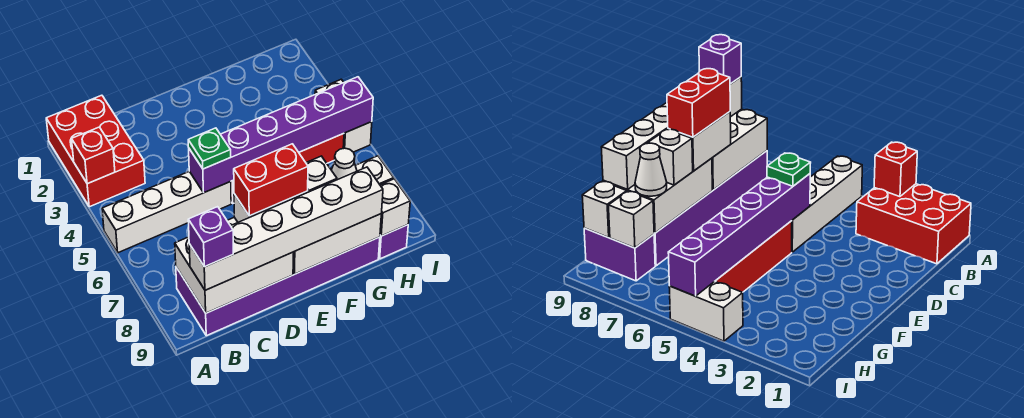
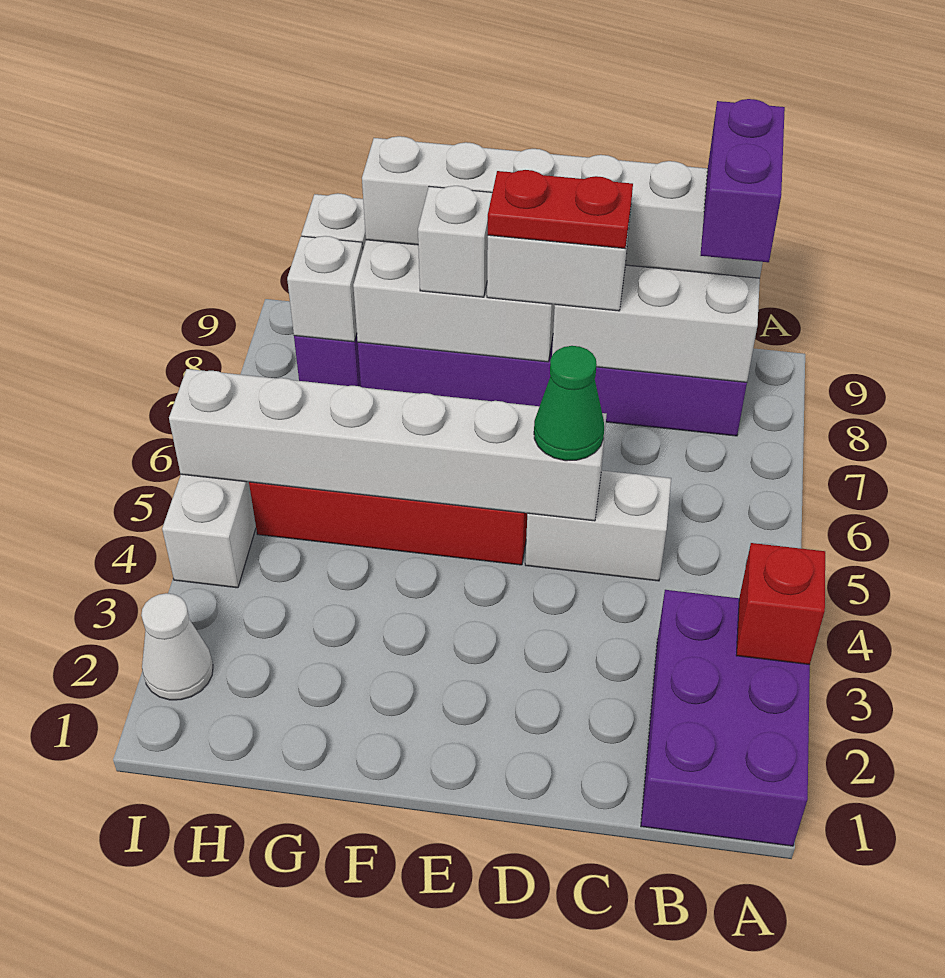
red 2x3 brick [46,95,145,207] -> purple 2x3 brick [641,590,810,846]
white 1x4 brick [102,171,231,253] -> white 1x2 brick [525,470,671,581]
purple 1x1 brick [188,207,233,267] -> purple 1x2 brick [700,99,785,262]
purple 1x6 brick [189,77,373,193] -> white 1x6 brick [169,369,607,521]
green 1x1 plate [188,128,231,169] -> green 1x1 cone [534,346,604,461]
red 1x2 brick [234,144,308,216] -> red 1x2 plate [488,170,633,249]
white 1x1 cone [332,148,357,180] -> white 1x1 cone moved to [141,593,213,700]

